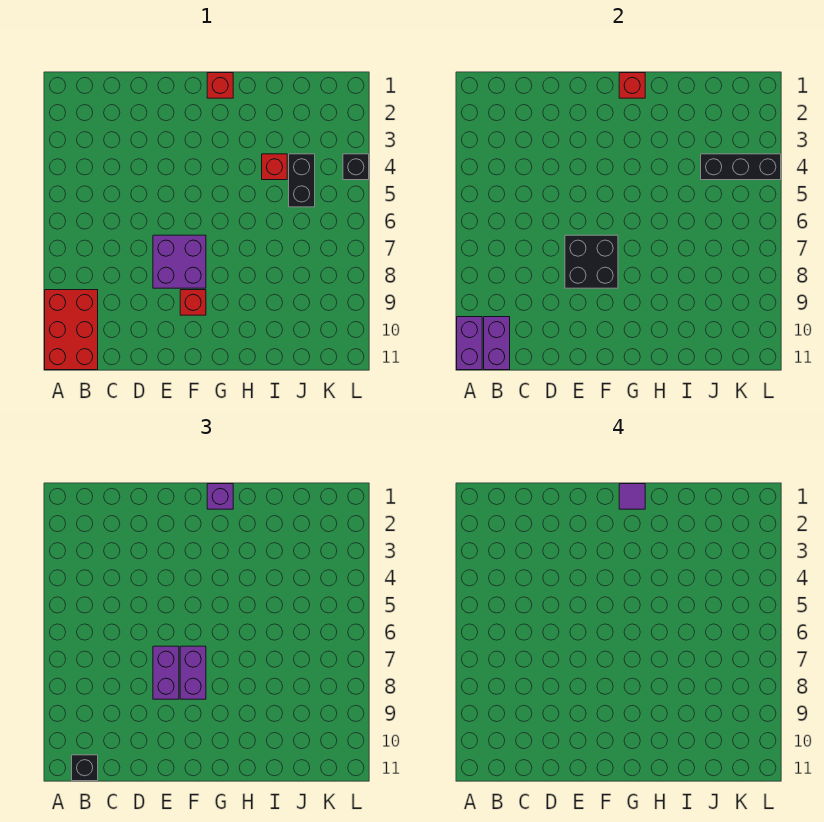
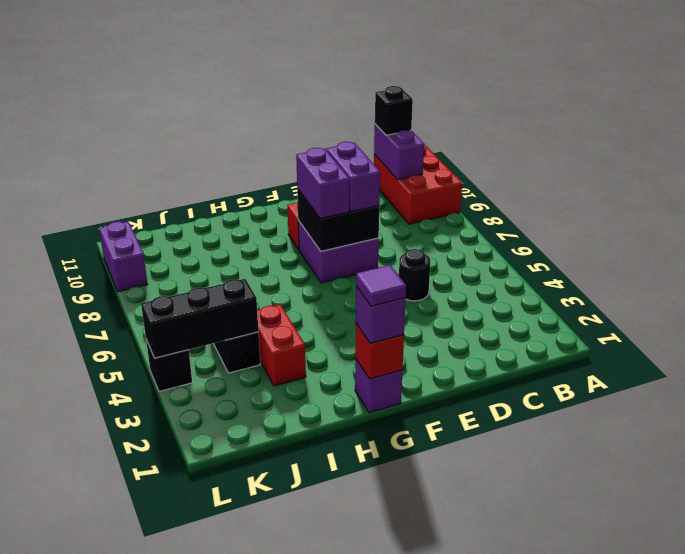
purple 1x2 brick [457,317,482,370] -> purple 1x2 brick moved to [99,222,148,292]
none -> black 1x1 round brick [399,249,430,301]
red 1x1 brick [207,73,233,98] -> purple 1x1 brick [355,358,402,413]
red 1x1 brick [262,154,287,180] -> red 1x2 brick [257,305,306,386]

